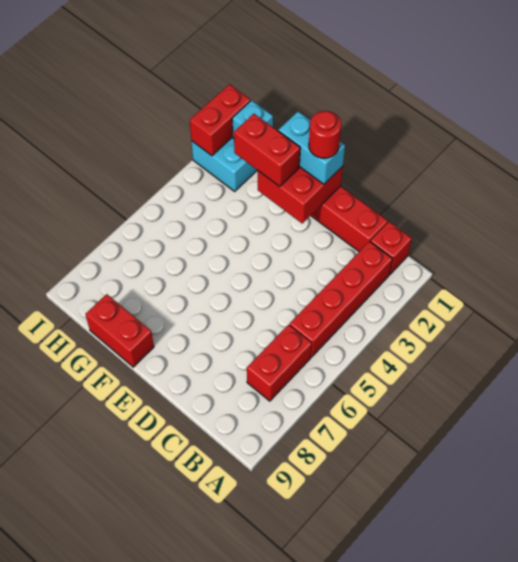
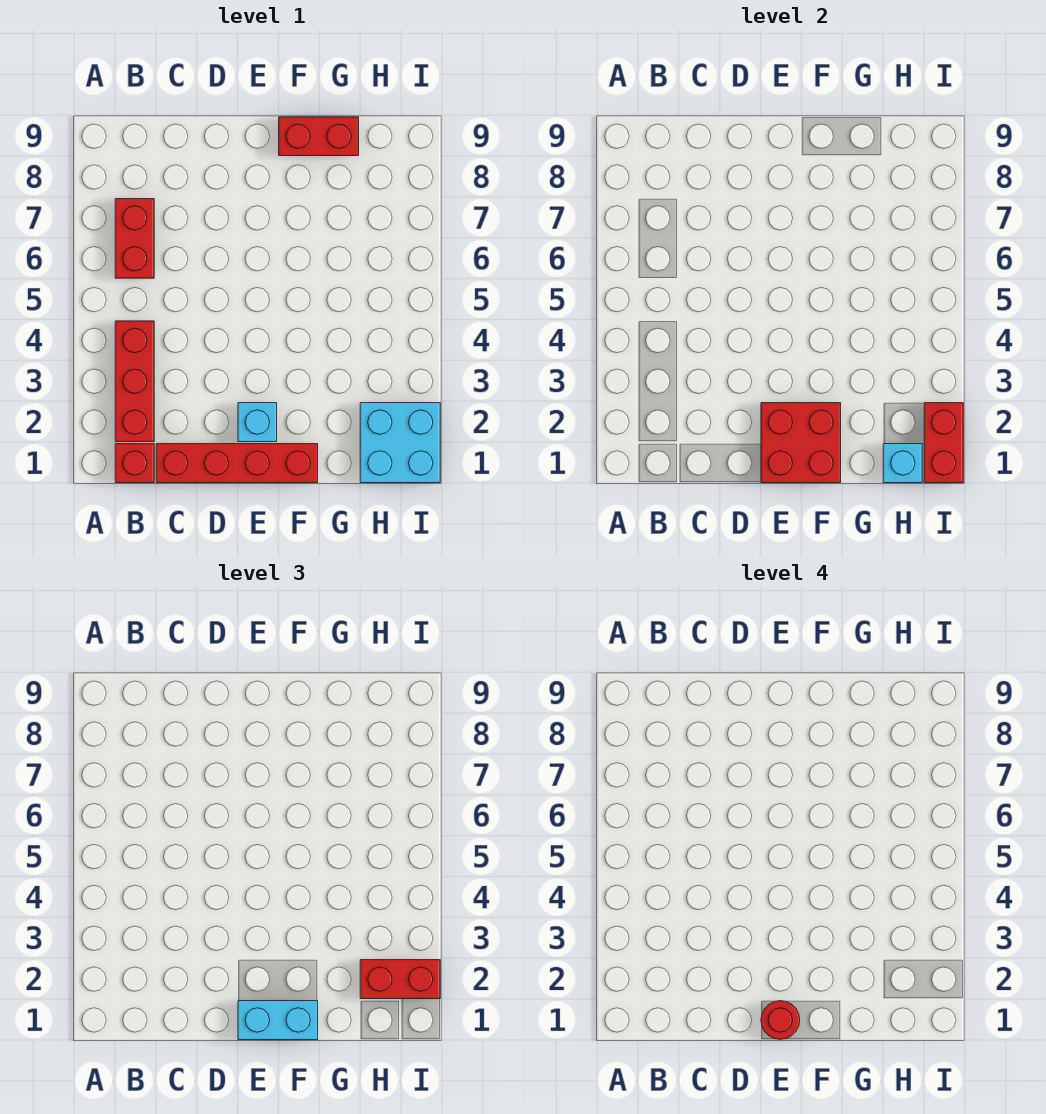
red 1x4 brick [290,241,392,357] -> red 1x3 brick [115,321,154,442]
none -> cyan 1x1 brick [238,403,277,442]
red 1x2 brick [234,114,300,187] -> red 1x2 brick moved to [360,960,440,999]

